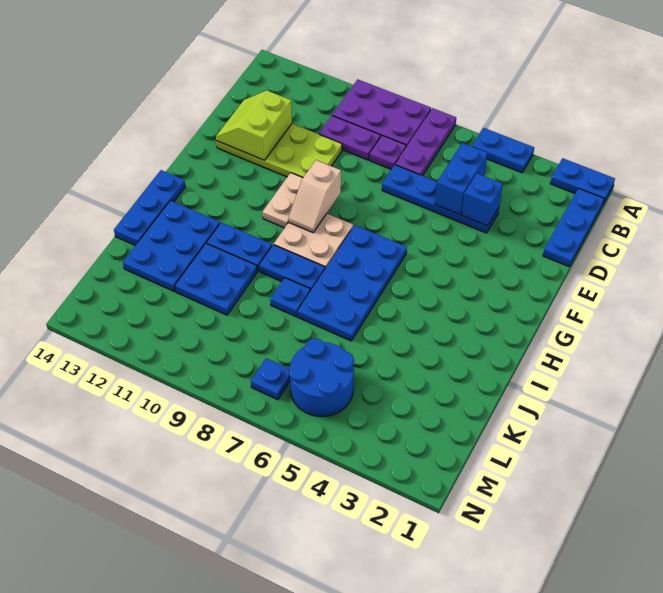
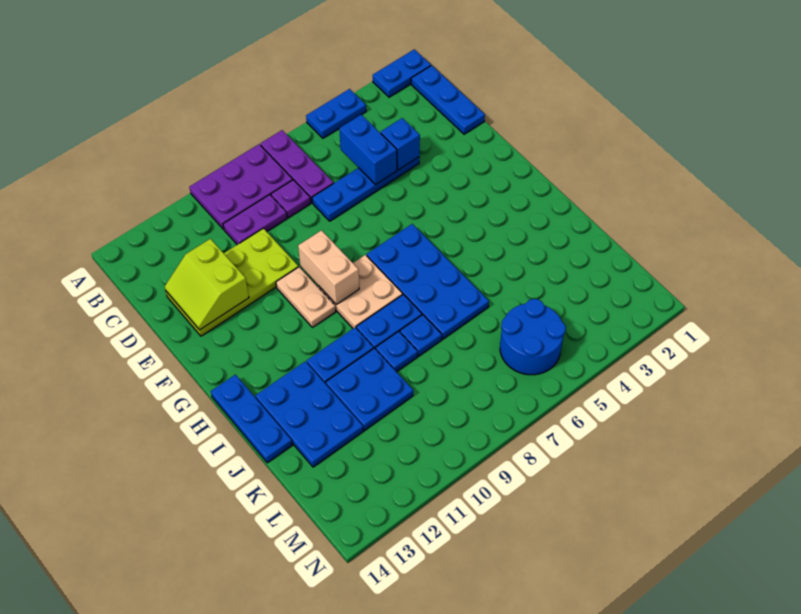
tan 1x2 slope [288,160,341,233] -> tan 1x2 brick [298,230,359,305]
blue 1x1 plate [251,358,290,400] -> blue 1x1 plate moved to [376,331,418,372]

